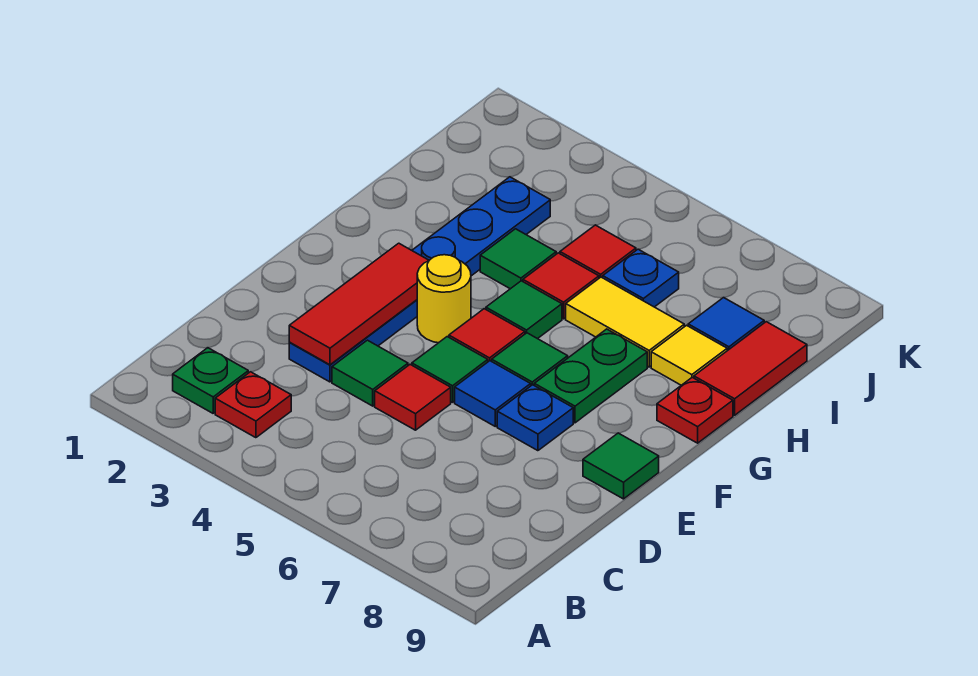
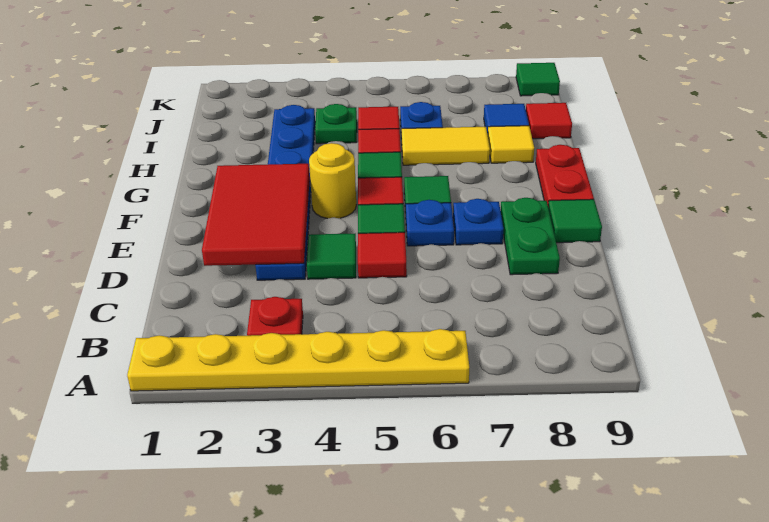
none -> yellow 1x6 plate [127,329,469,391]
green 1x1 plate [173,348,248,413] -> green 1x1 plate moved to [315,104,357,144]
red 1x3 tile [289,243,429,365] -> red 2x3 tile [202,164,310,266]
blue 1x1 tile [455,361,531,426] -> blue 1x1 plate [406,200,454,246]
green 1x2 plate [534,329,647,423] -> green 1x2 plate moved to [501,198,560,275]
red 1x1 plate [657,377,733,443] -> red 1x2 plate [536,145,594,204]
green 1x1 tile [480,229,556,289] -> green 1x1 tile moved to [516,63,560,96]
red 1x2 tile [694,322,807,415] -> red 1x1 tile [526,103,572,139]

